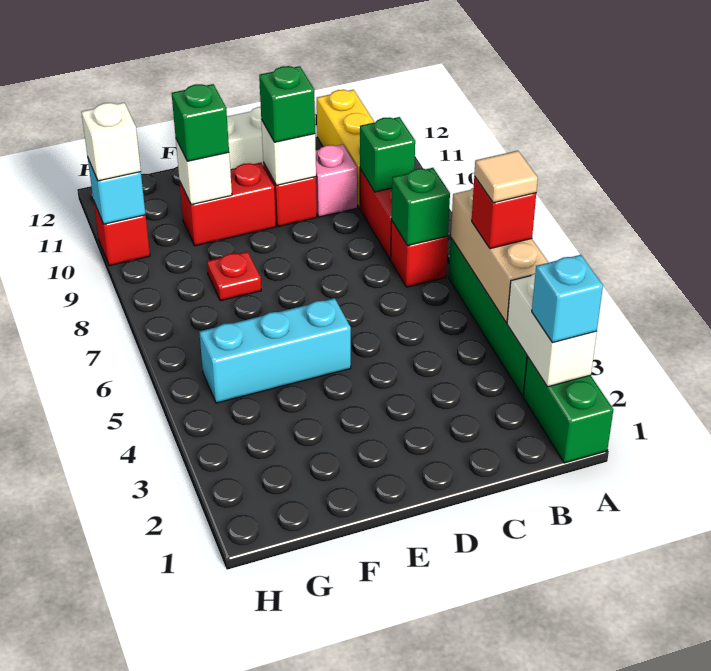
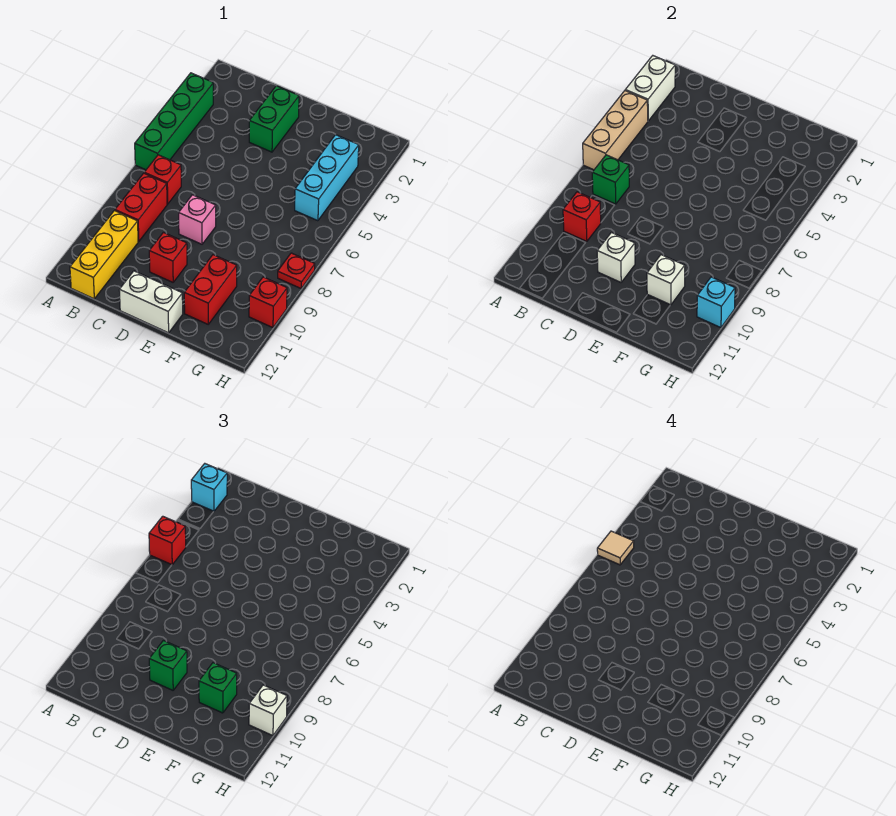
green 1x2 brick [523,356,613,463] -> green 1x2 brick moved to [249,86,299,152]
green 1x1 brick [360,117,415,192] -> red 1x1 brick [563,192,601,241]
pink 1x1 brick [316,144,357,217] -> pink 1x1 brick moved to [179,195,216,244]
cyan 1x3 brick [199,298,351,403] -> cyan 1x3 brick turned to [295,135,359,221]
red 1x2 brick [180,163,276,246] -> red 1x2 brick turned to [184,255,237,324]
red 1x1 plate [207,252,261,301] -> red 1x1 plate moved to [278,253,315,288]

